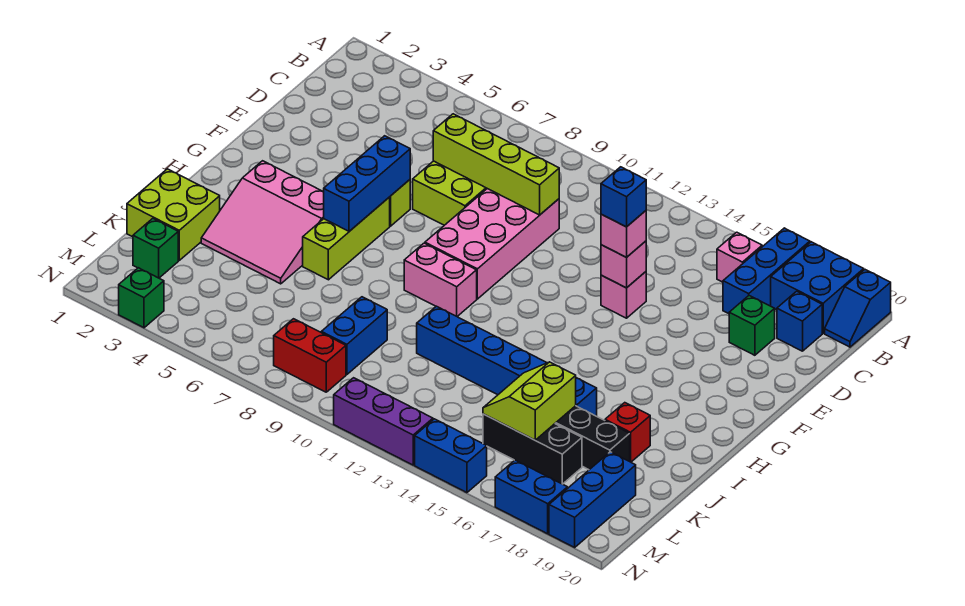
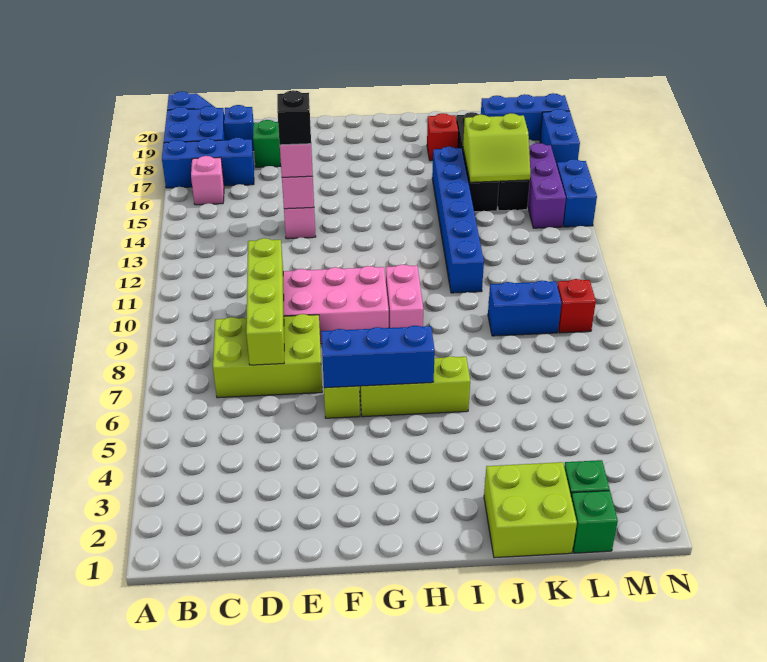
blue 1x1 brick [601,167,646,227] -> black 1x1 brick [277,90,311,145]
pink 3x3 slope [201,161,324,284] -> none
red 1x2 brick [274,319,346,392] -> red 1x1 brick [557,279,596,333]
green 1x1 brick [119,268,164,328] -> green 1x1 brick moved to [571,491,618,553]
purple 1x3 brick [334,378,433,465] -> purple 1x3 brick moved to [528,143,566,228]

